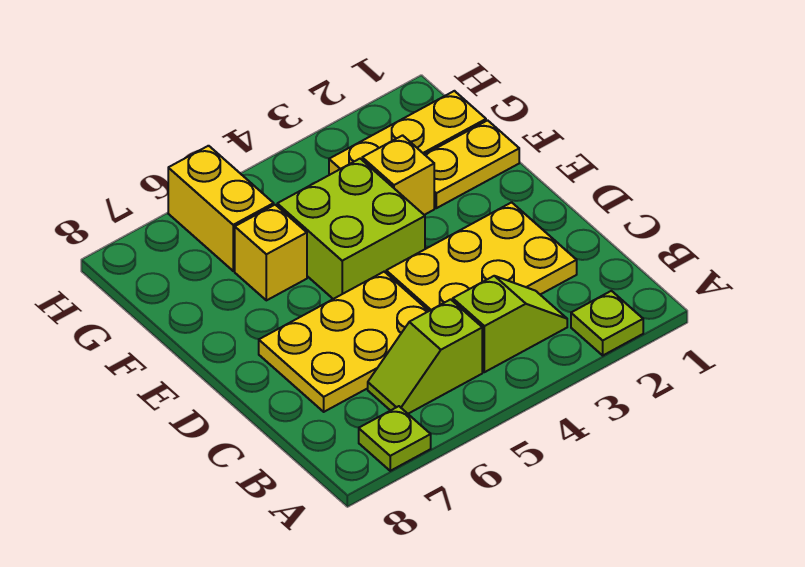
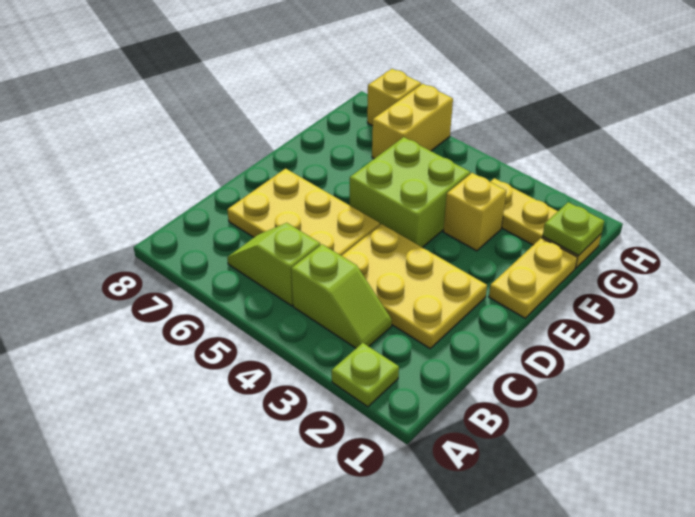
lime 1x1 plate [359,406,431,471] -> lime 1x1 plate moved to [543,202,604,255]
yellow 1x2 plate [425,120,519,208] -> yellow 1x2 plate turned to [489,238,577,318]
yellow 1x1 brick [235,205,307,300] -> yellow 1x1 brick moved to [367,69,421,126]

